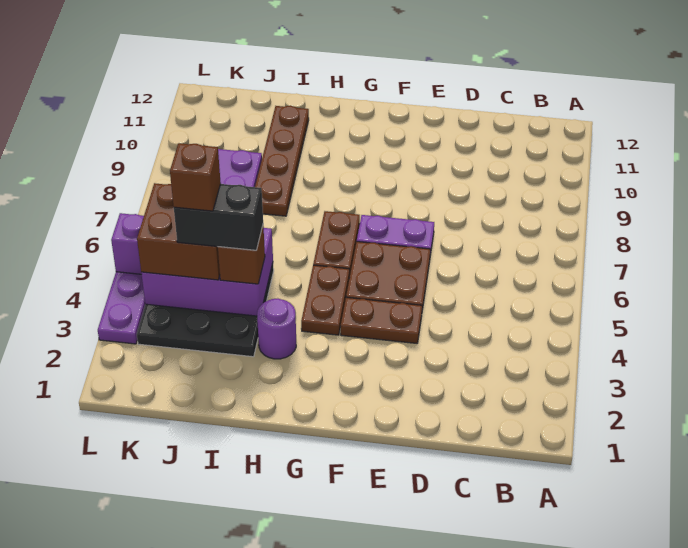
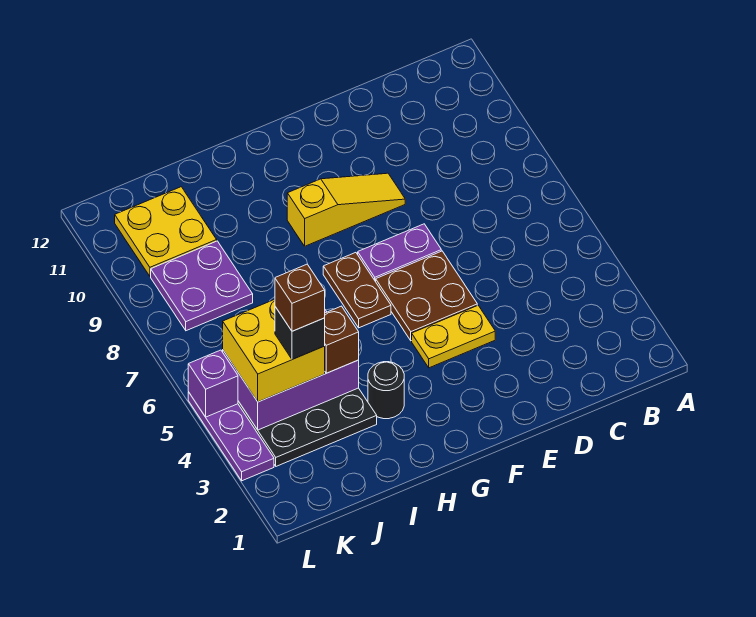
brown 1x2 plate [341,297,422,343] -> yellow 1x2 plate [412,305,495,368]
none -> yellow 1x3 slope [287,173,405,246]
brown 1x2 plate [301,265,349,335] -> none
purple 1x1 round brick [257,299,296,359] -> black 1x1 round brick [368,362,404,419]
black 1x2 brick [174,184,263,250] -> black 1x1 brick [275,307,325,360]
brown 1x4 plate [255,106,309,216] -> none
brown 2x2 brick [137,183,220,280] -> yellow 2x2 brick [223,299,325,402]
none -> yellow 2x2 plate [115,187,217,276]

